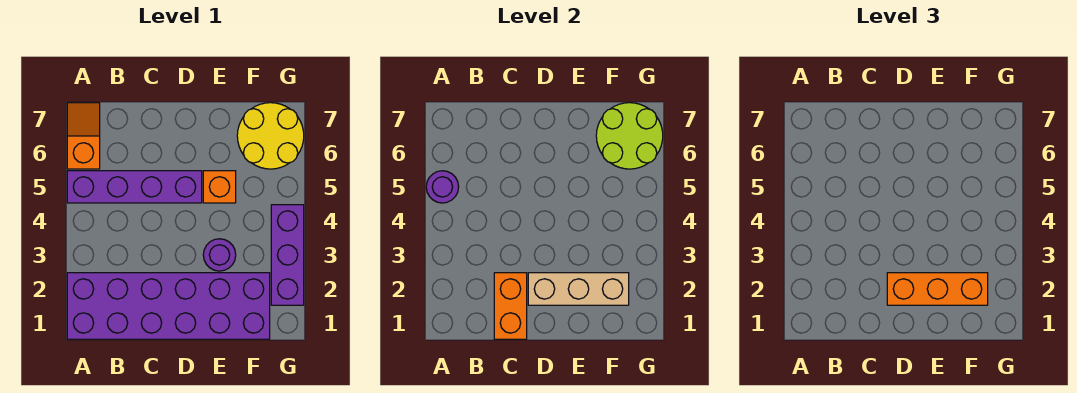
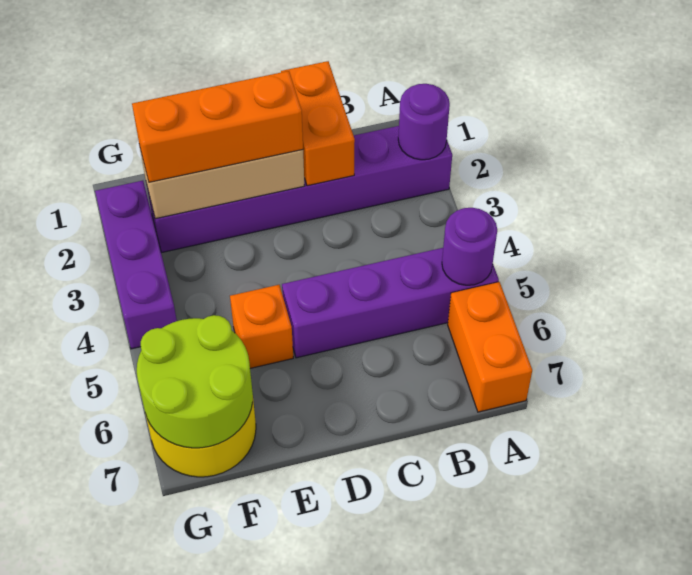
purple 2x6 brick [67,273,270,339] -> purple 1x6 brick [147,126,452,252]
orange 1x2 slope [67,103,100,169] -> orange 1x2 brick [448,282,532,412]
purple 1x1 round brick [203,239,236,271] -> purple 1x1 round brick moved to [398,84,450,160]

